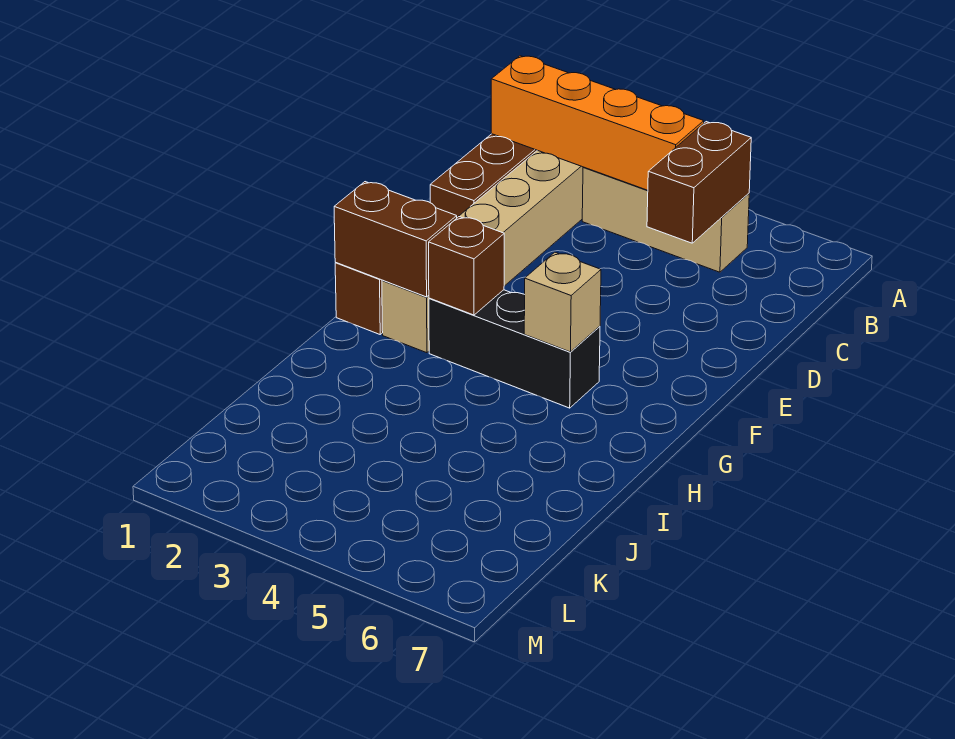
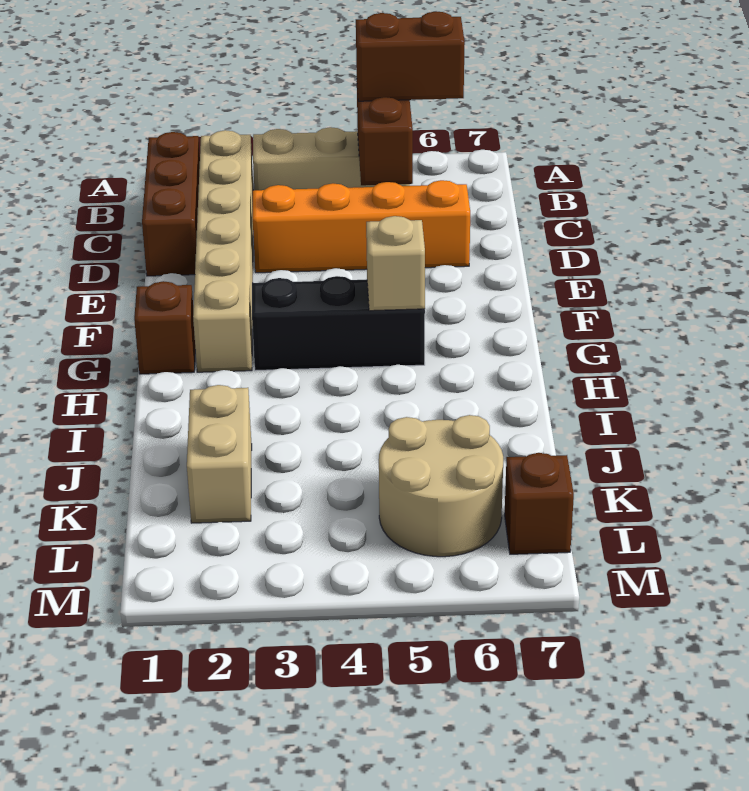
orange 1x4 brick [491,56,704,190] -> orange 1x4 brick moved to [253,180,470,273]
brown 1x2 brick [334,182,457,297] -> brown 1x2 brick moved to [356,11,465,101]
brown 1x1 brick [429,217,504,315] -> brown 1x1 brick moved to [505,453,574,554]
none -> tan 1x2 brick [187,385,252,523]
none -> tan 2x2 round brick [379,415,503,557]

